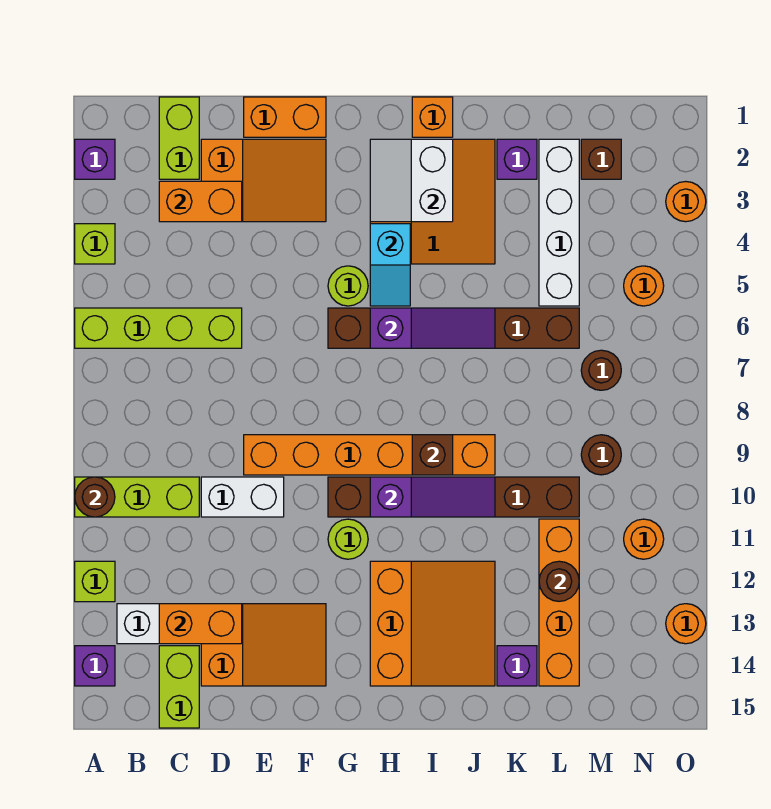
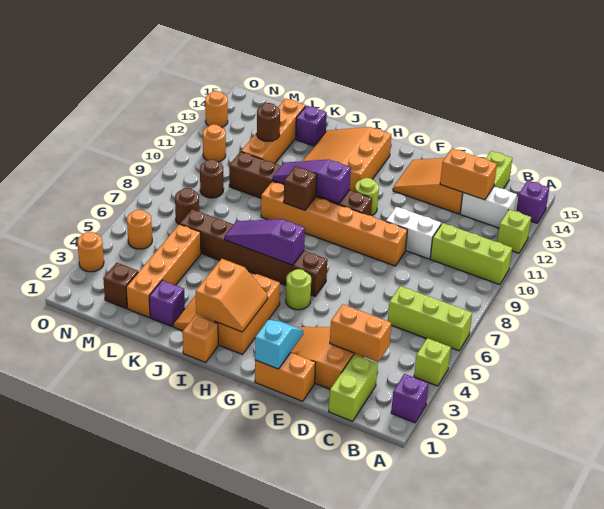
lime 1x4 brick [75,308,242,348] -> lime 1x3 brick [388,286,472,351]
brown 1x1 round brick [75,477,115,517] -> none
white 2x2 slope [370,139,453,222] -> orange 2x2 slope [196,259,268,332]
cyan 1x2 slope [370,224,410,306] -> cyan 1x2 slope moved to [255,320,304,369]
white 1x4 brick [539,139,579,306] -> orange 1x4 brick [126,224,201,317]

